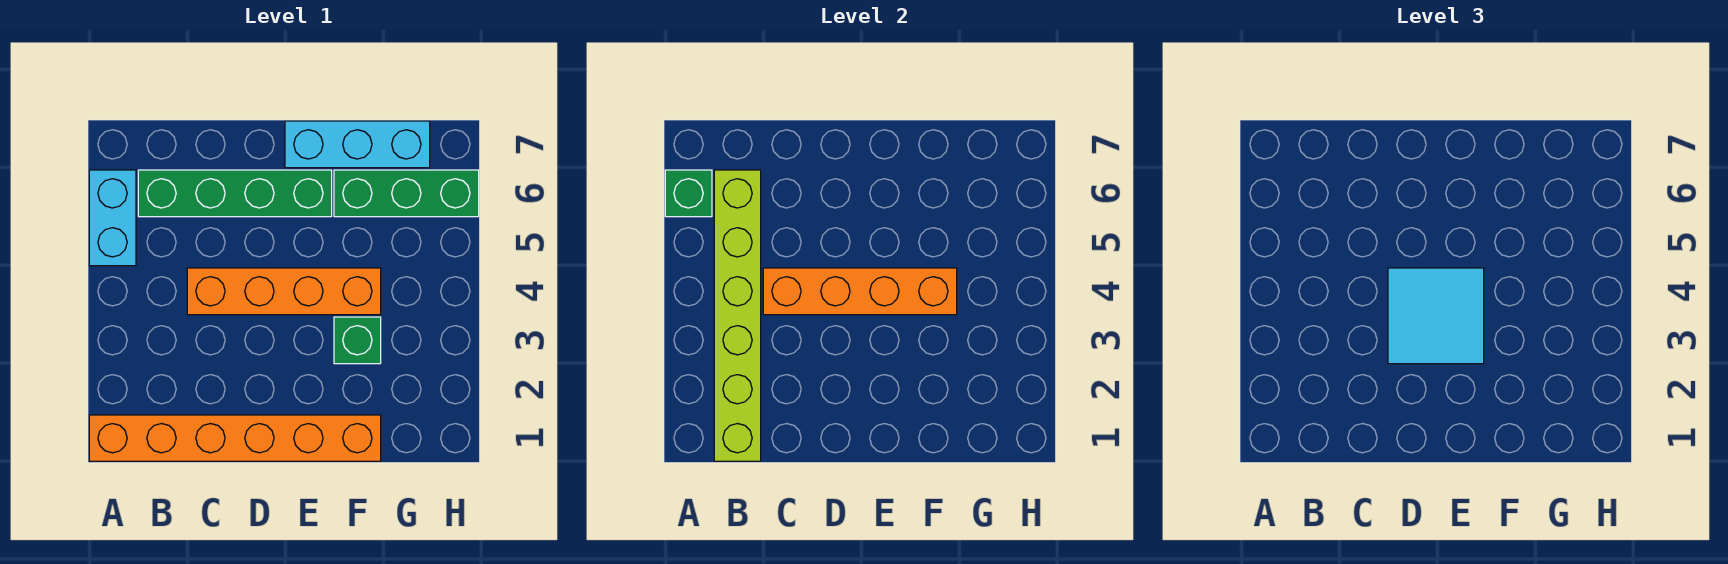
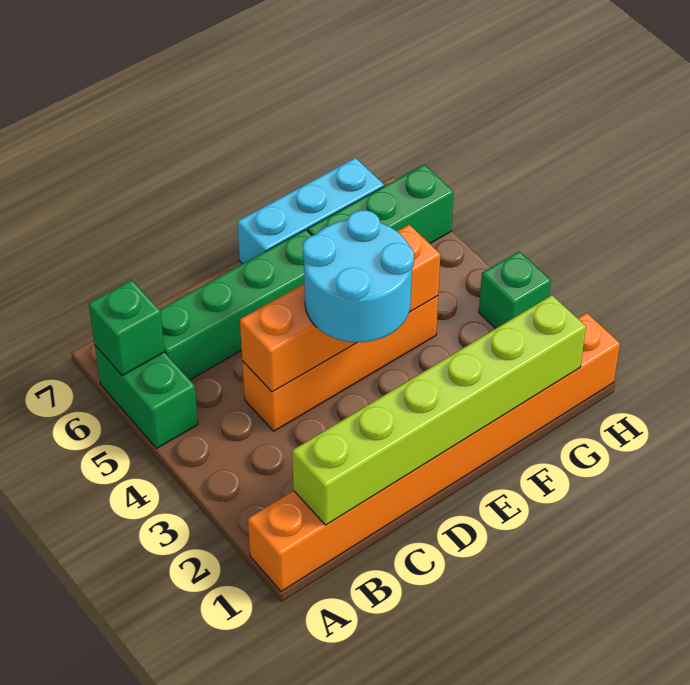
orange 1x6 brick [89,415,381,461] -> orange 1x8 brick [248,313,620,591]
cyan 1x2 brick [89,170,136,266] -> green 1x2 brick [95,346,198,448]
lime 1x6 brick [714,170,761,461] -> lime 1x6 brick turned to [292,295,586,525]
cyan 2x2 tile [1388,268,1484,364] -> cyan 2x2 round brick [303,210,414,342]
green 1x1 brick [334,317,381,364] -> green 1x1 brick moved to [479,251,551,329]

